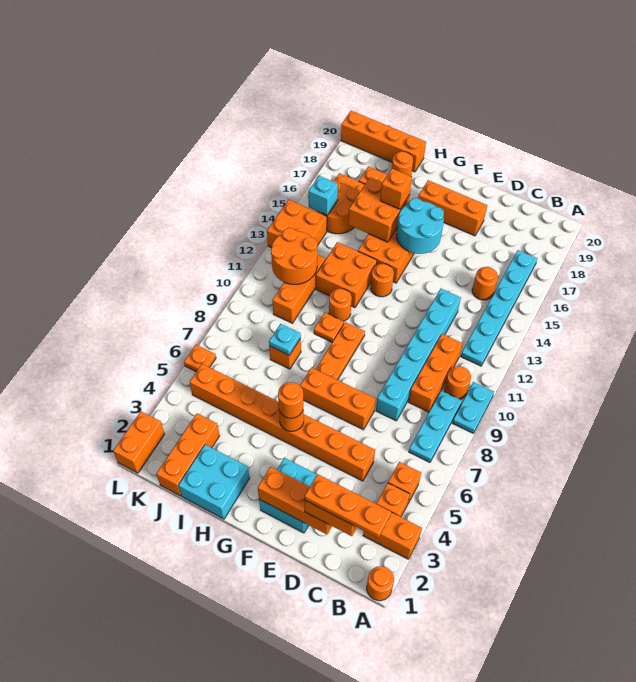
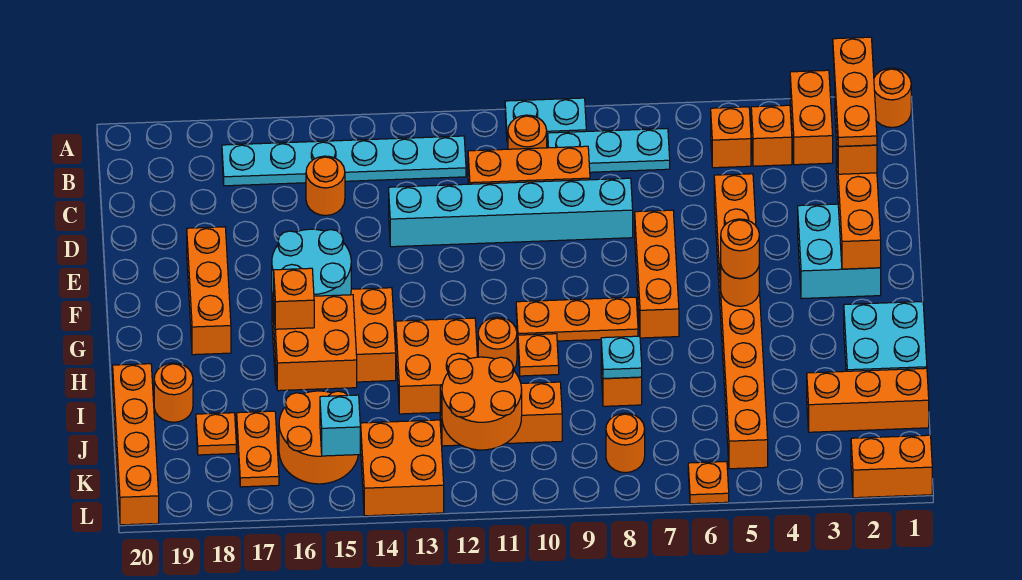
orange 1x1 round brick [371,264,394,297] -> orange 1x1 round brick moved to [606,413,645,473]

